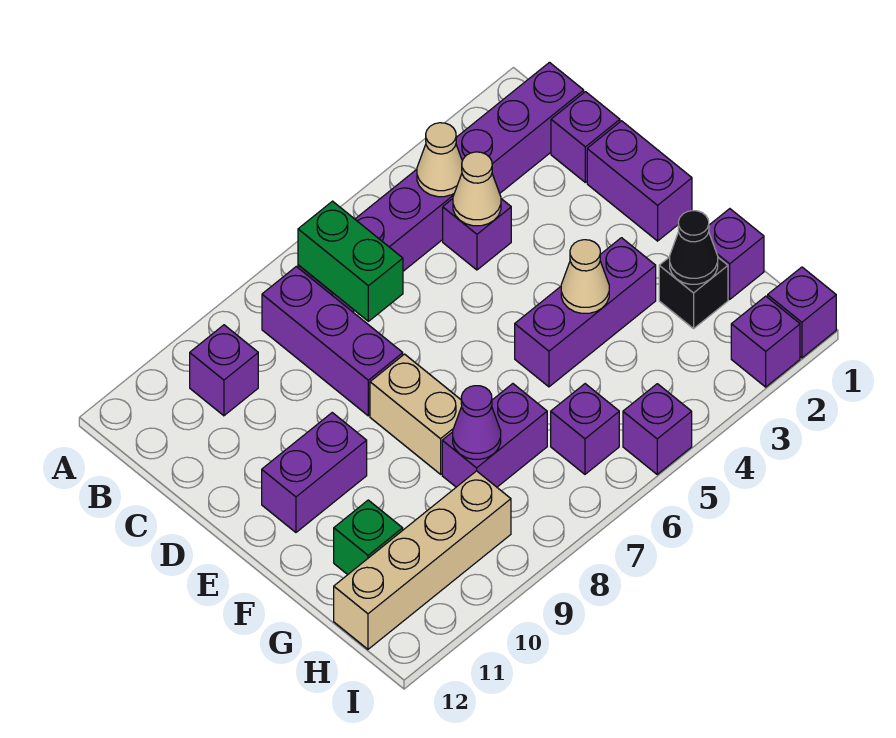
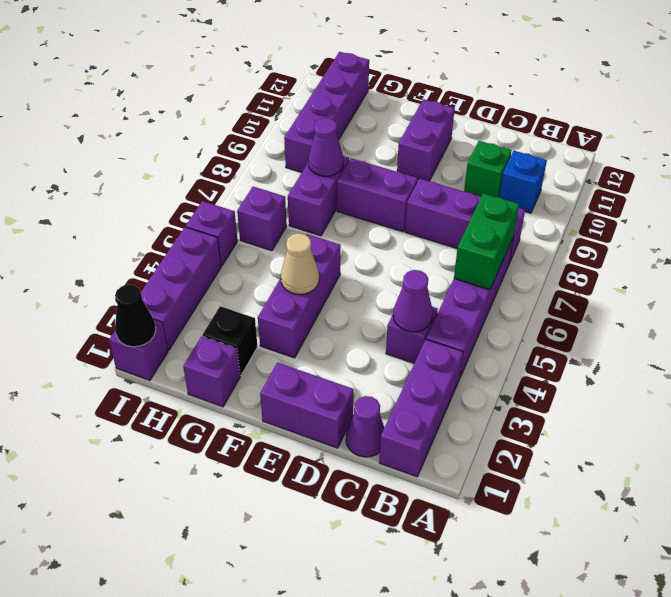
tan 1x1 cone [417,123,462,197] -> none
green 1x2 brick [298,201,403,321] -> green 1x2 brick turned to [454,193,519,290]
purple 1x1 brick [190,325,258,416] -> blue 1x1 brick [499,151,547,213]
purple 1x1 brick [551,92,620,182] -> purple 1x1 cone [346,396,384,457]
tan 1x1 cone [453,152,501,226] -> purple 1x1 cone [393,270,433,332]
tan 1x2 brick [370,354,462,474] -> purple 1x2 brick [337,158,418,232]
black 1x1 cone [670,211,718,284] -> black 1x1 cone moved to [115,285,156,347]
green 1x1 brick [334,500,403,575] -> green 1x1 brick moved to [464,141,512,197]
tan 1x4 brick [334,471,511,649] -> purple 1x4 brick [284,52,369,172]
purple 1x1 brick [731,296,800,387] -> purple 1x3 brick [141,227,221,350]

